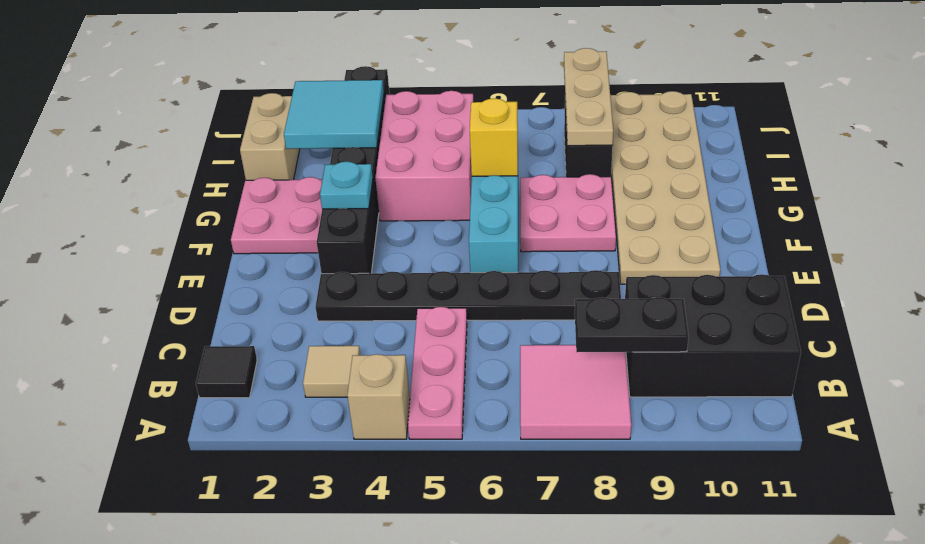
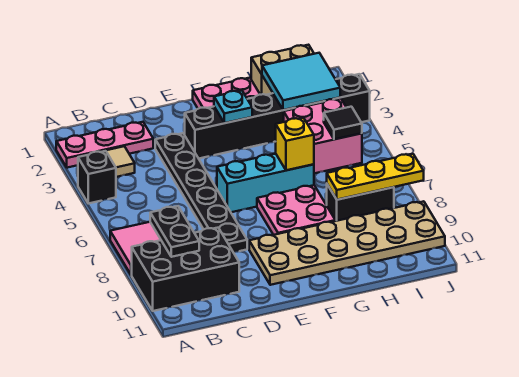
tan 1x1 brick [347,354,410,439] -> black 1x1 brick [78,151,116,203]
pink 1x3 plate [408,307,467,439] -> pink 1x3 plate moved to [56,122,153,168]
black 1x1 tile [196,346,257,398] -> black 1x1 tile moved to [324,107,362,139]
black 2x3 brick [625,274,801,397] -> black 2x3 brick turned to [132,228,239,311]
pink 2x3 brick [375,91,473,221] -> pink 2x2 brick [284,99,362,173]
tan 1x3 plate [564,48,613,146] -> yellow 1x3 plate [327,154,424,200]

